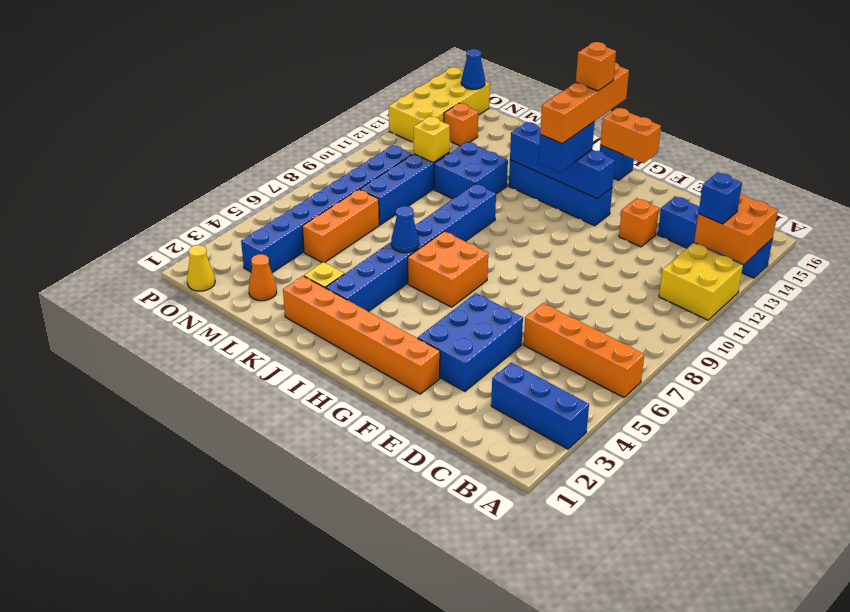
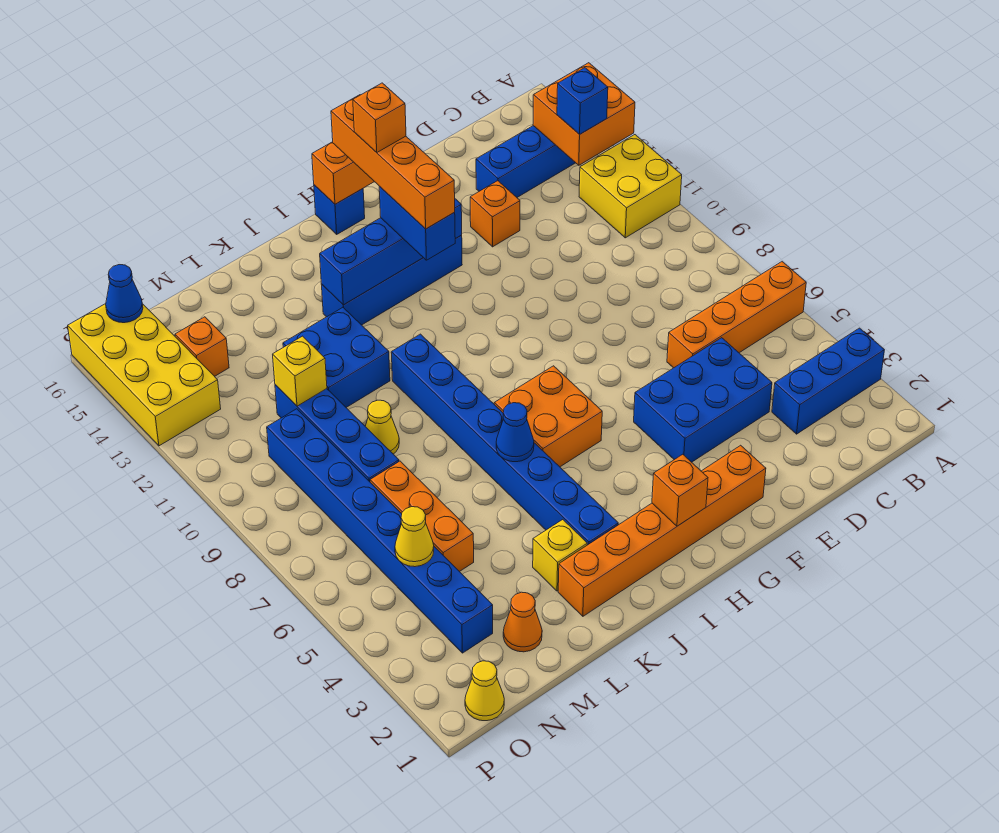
blue 2x3 brick [418,293,523,391] -> blue 2x3 brick turned to [634,338,772,462]
none -> orange 1x1 brick [652,454,708,526]
none -> yellow 1x1 cone [365,400,399,454]
none -> yellow 1x1 cone [395,507,434,567]

